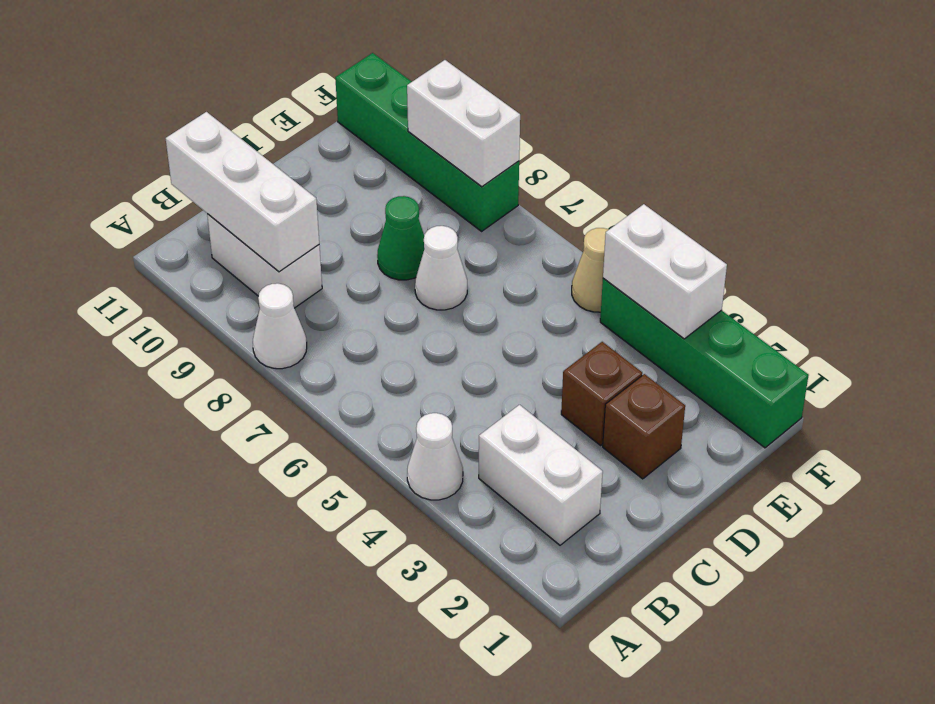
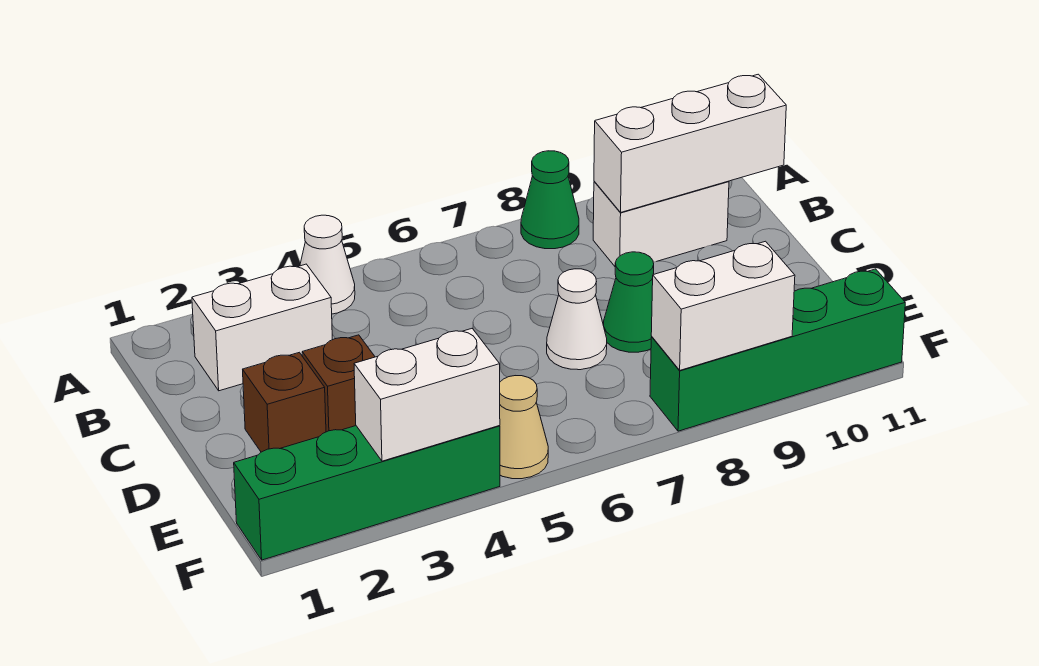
white 1x1 cone [253,283,307,369] -> green 1x1 cone [521,151,579,249]

